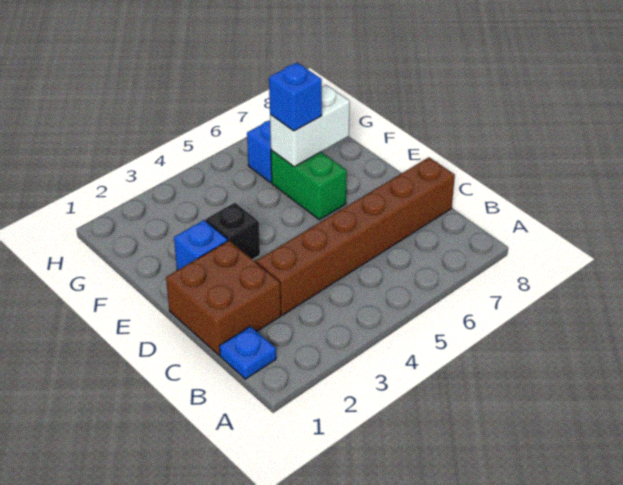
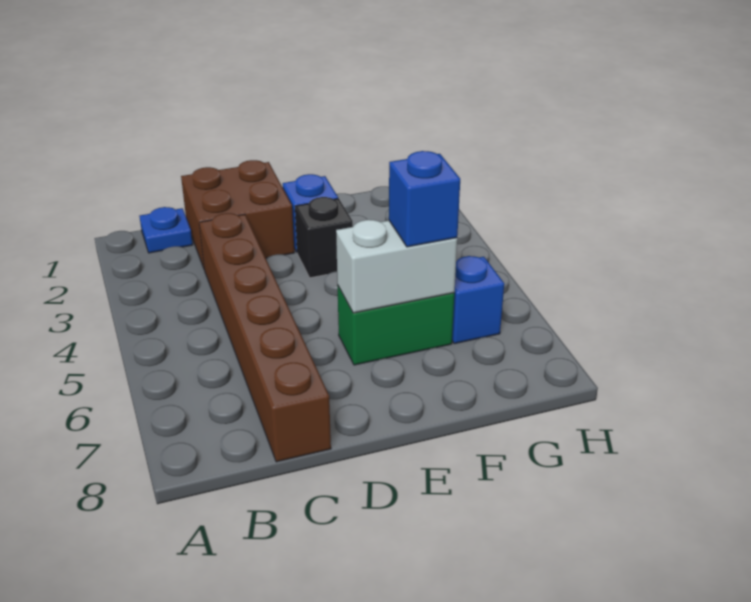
white 1x2 brick [270,85,350,167] -> white 1x2 brick turned to [336,220,457,313]

